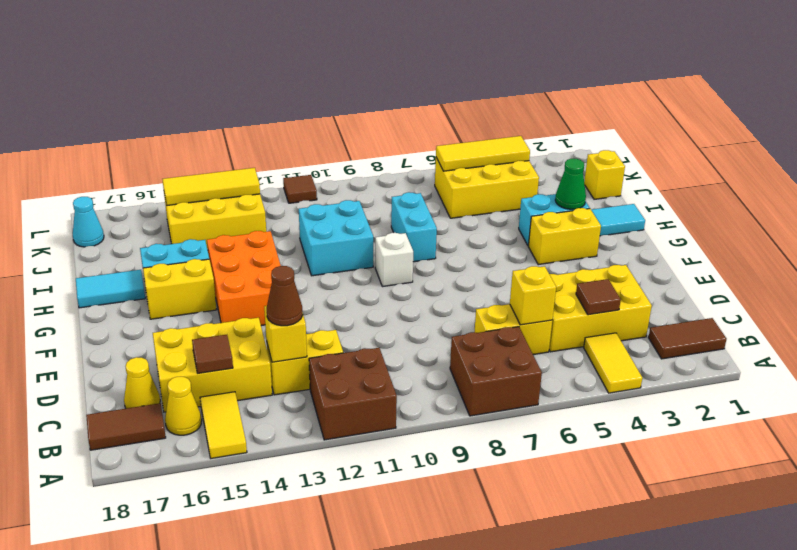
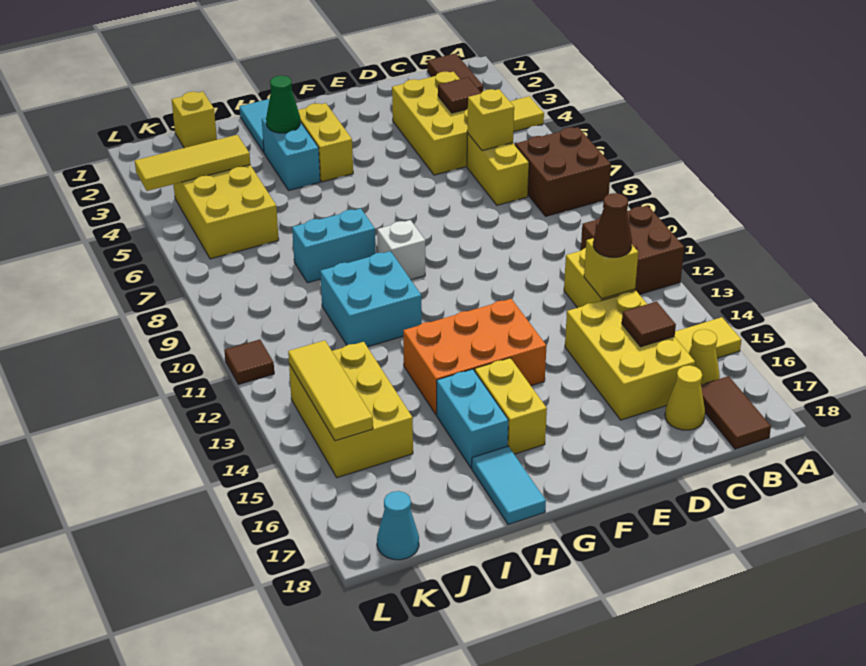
yellow 1x3 tile [436,136,530,171] -> yellow 1x3 tile turned to [135,135,250,191]

